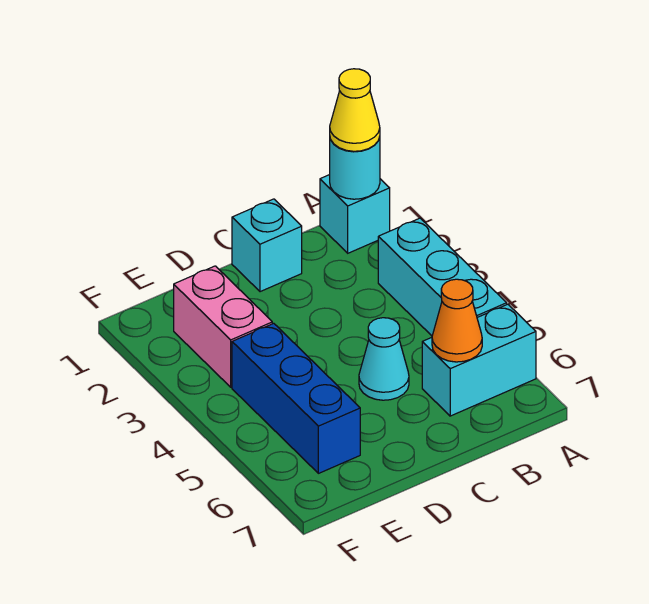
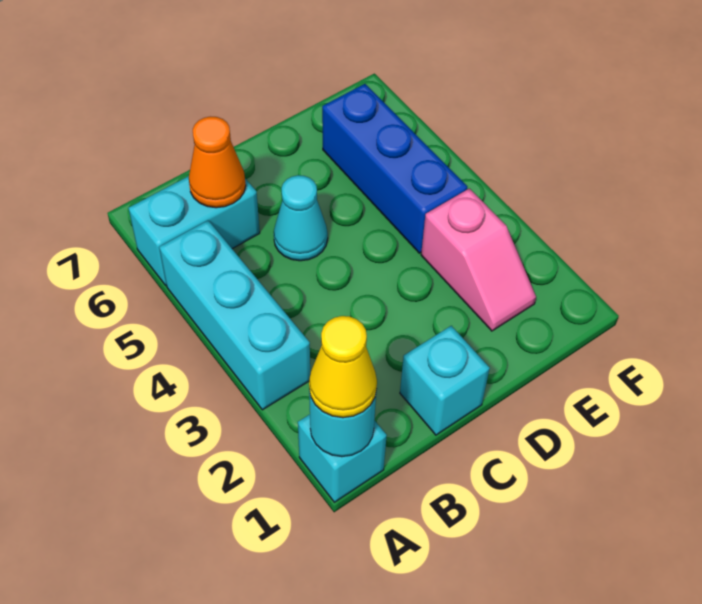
pink 1x2 brick [174,266,272,387] -> pink 1x2 slope [421,188,536,331]

